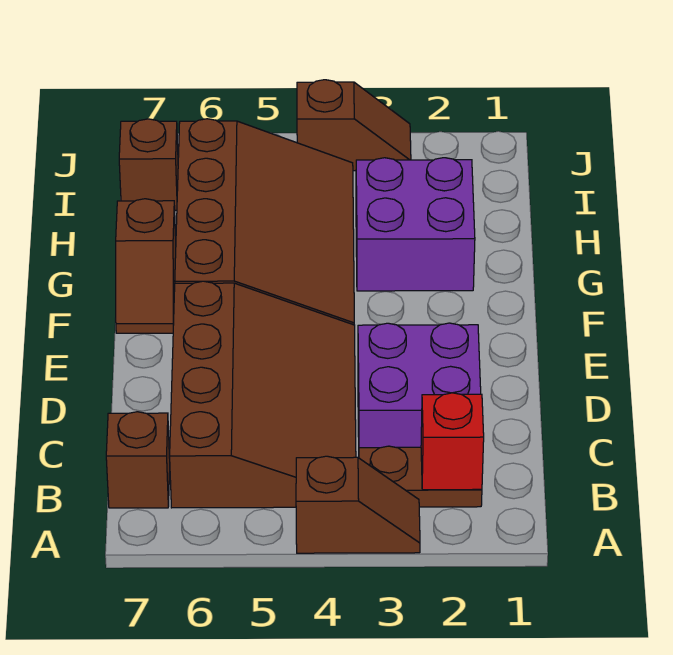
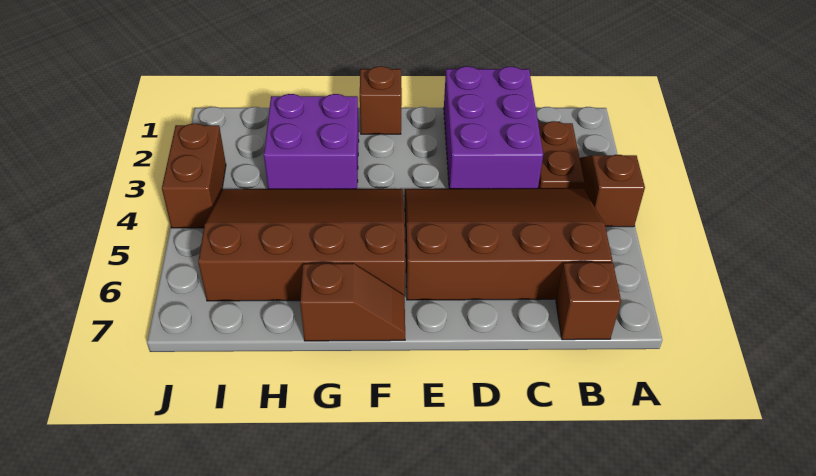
red 1x1 brick [421,393,484,490] -> none
purple 2x2 brick [358,323,481,448] -> purple 2x3 brick [444,66,543,189]
brown 1x1 brick [119,119,178,211] -> brown 1x1 brick moved to [360,66,402,134]
brown 1x2 slope [297,80,411,171] -> brown 1x2 brick [162,124,226,228]

